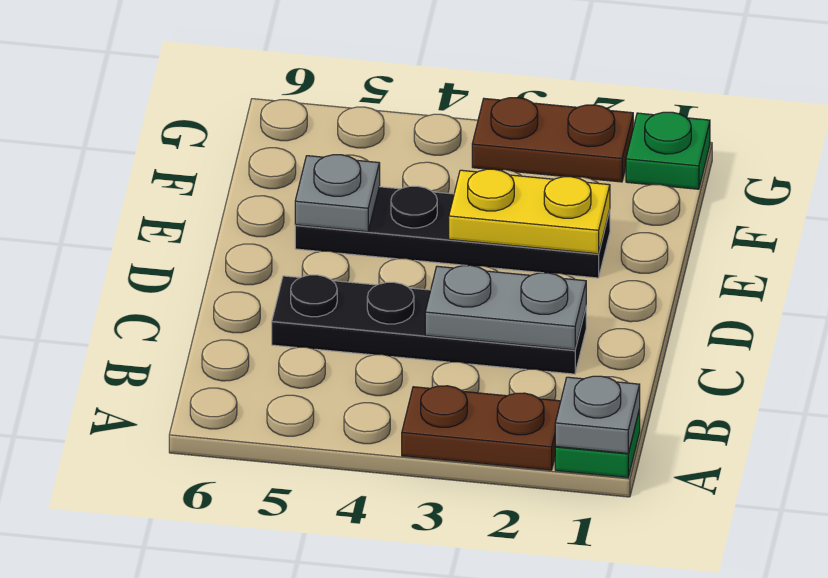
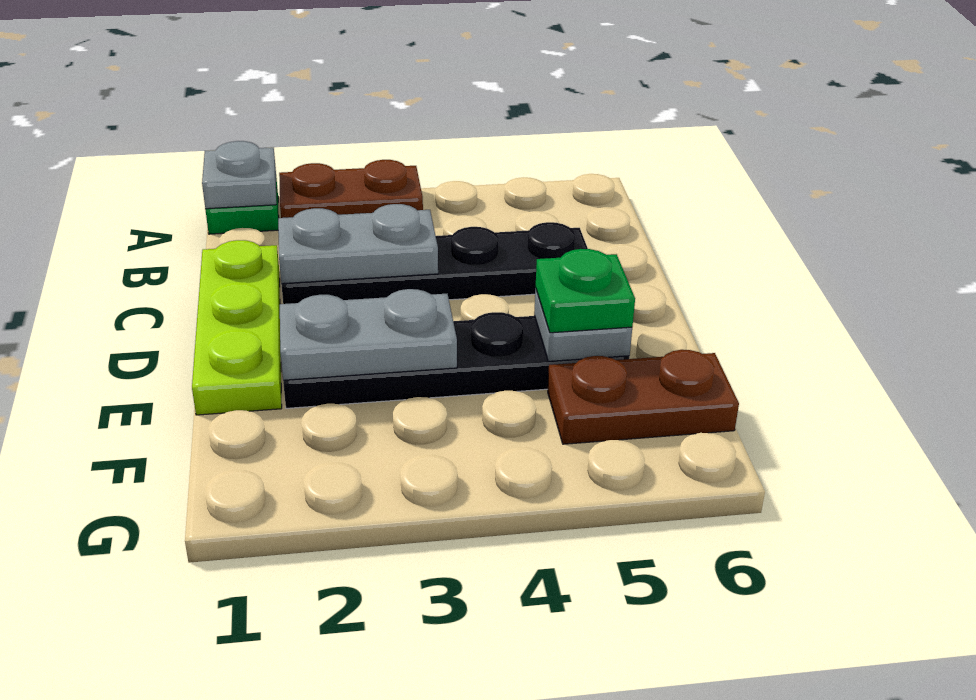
none -> lime 1x3 plate [192,240,282,415]
yellow 1x2 plate [449,169,610,254] -> grey 1x2 plate [280,289,457,380]
green 1x1 plate [626,112,710,189] -> green 1x1 plate moved to [536,249,635,333]
brown 1x2 plate [472,98,633,182] -> brown 1x2 plate moved to [548,350,739,444]

